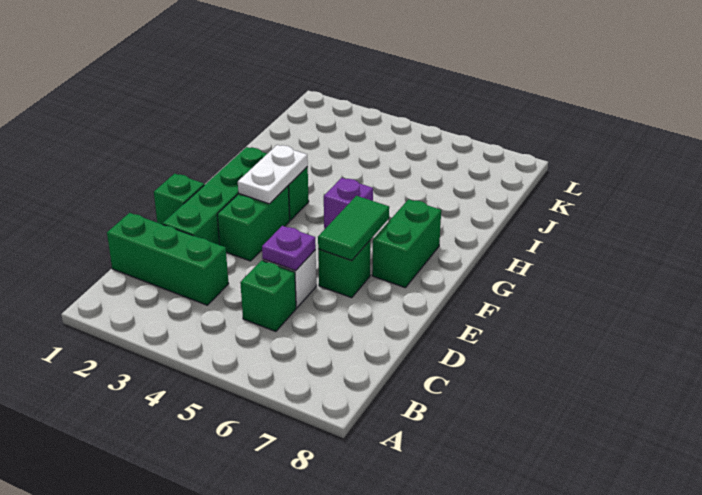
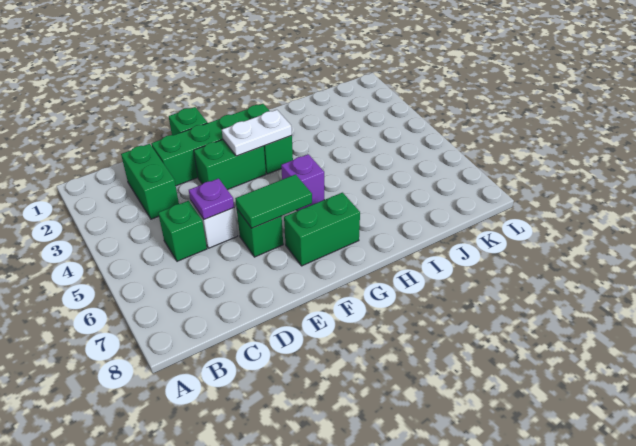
green 1x3 brick [107,213,229,305] -> green 1x2 brick [121,144,179,219]

